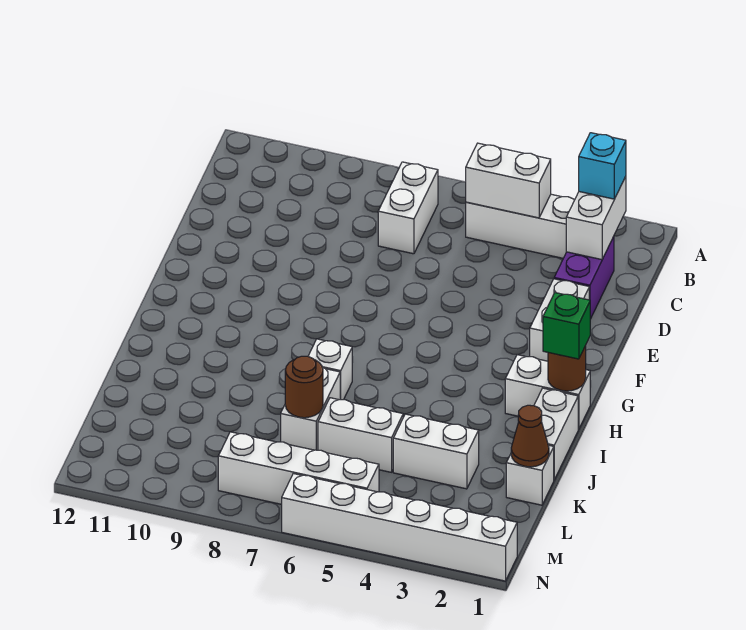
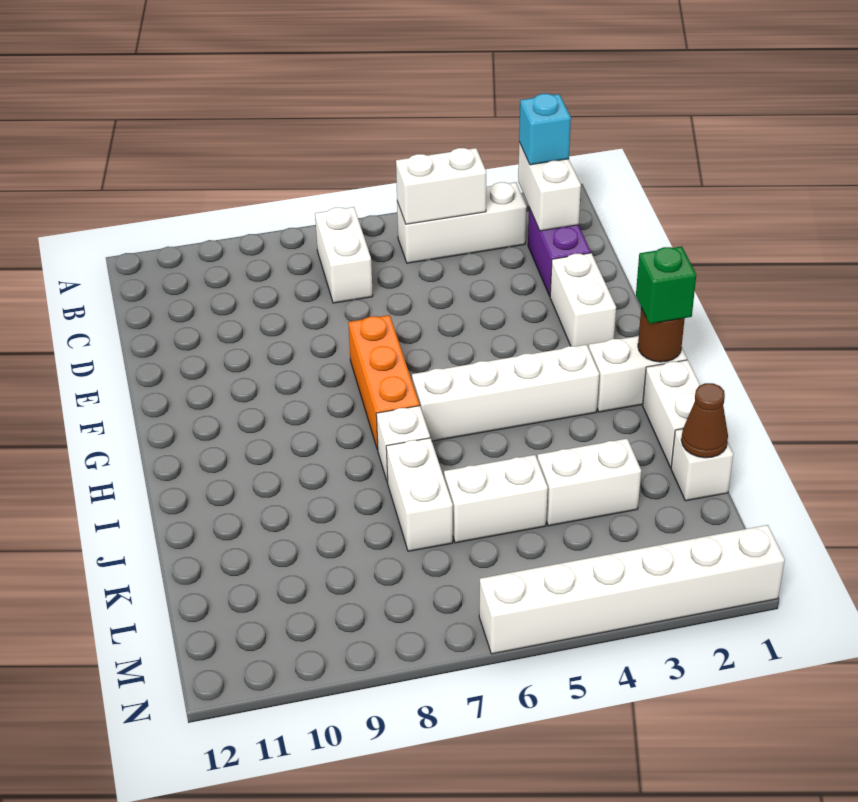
none -> orange 1x3 brick [348,315,420,450]
brown 1x1 round brick [285,356,323,418] -> none
white 1x4 brick [218,432,379,504] -> white 1x4 brick moved to [412,345,599,441]

